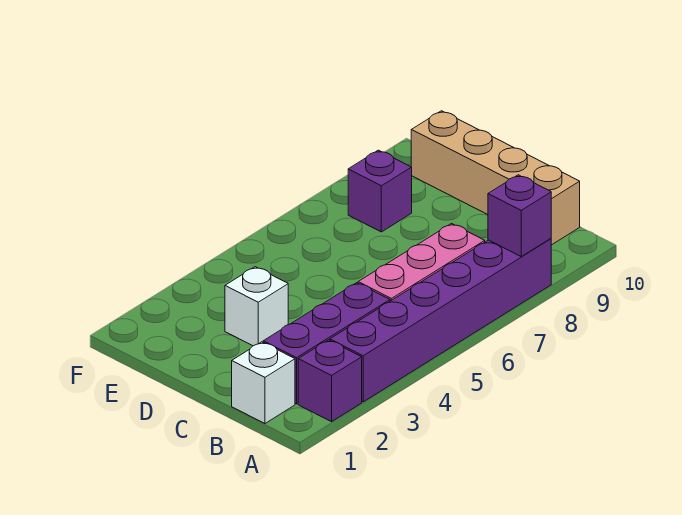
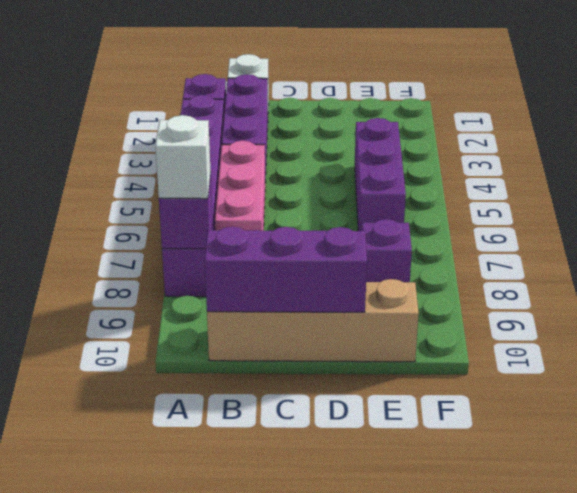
none -> purple 1x3 brick [205,227,367,312]
white 1x1 brick [225,267,288,346] -> white 1x1 brick moved to [155,115,211,199]
none -> purple 1x3 brick [355,118,406,231]

